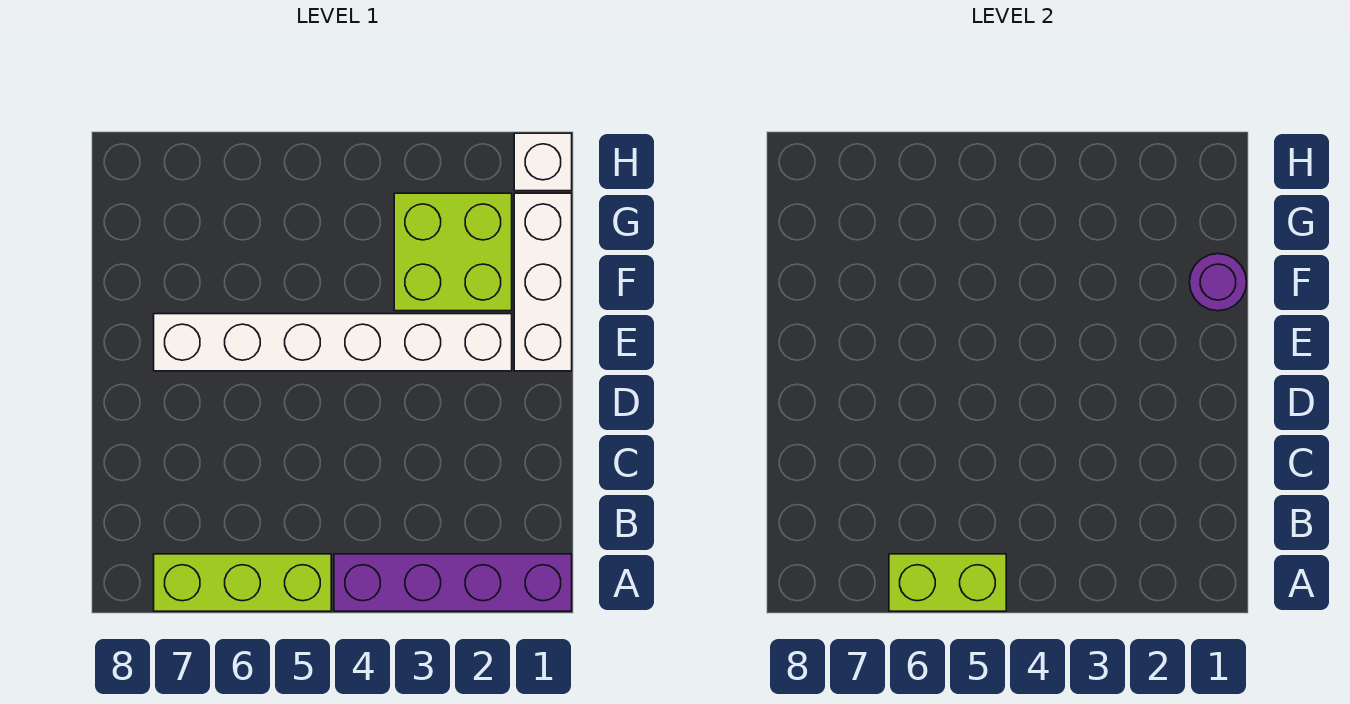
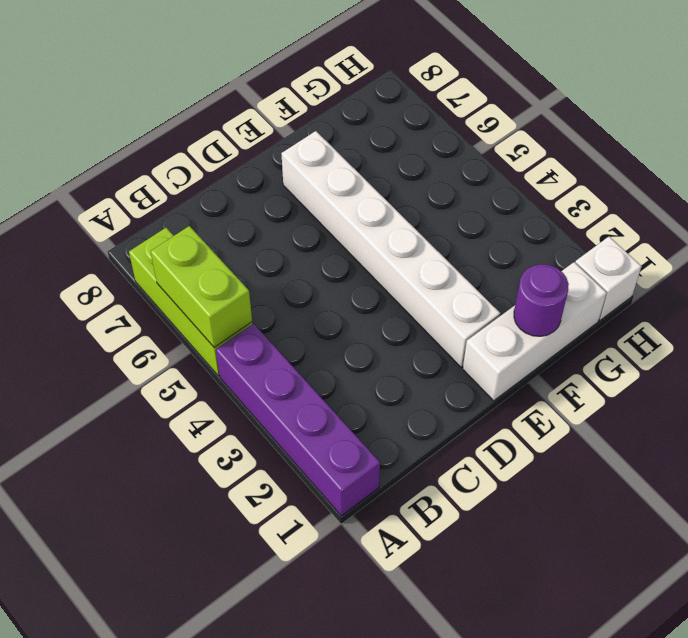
lime 2x2 brick [394,193,512,311] -> none

